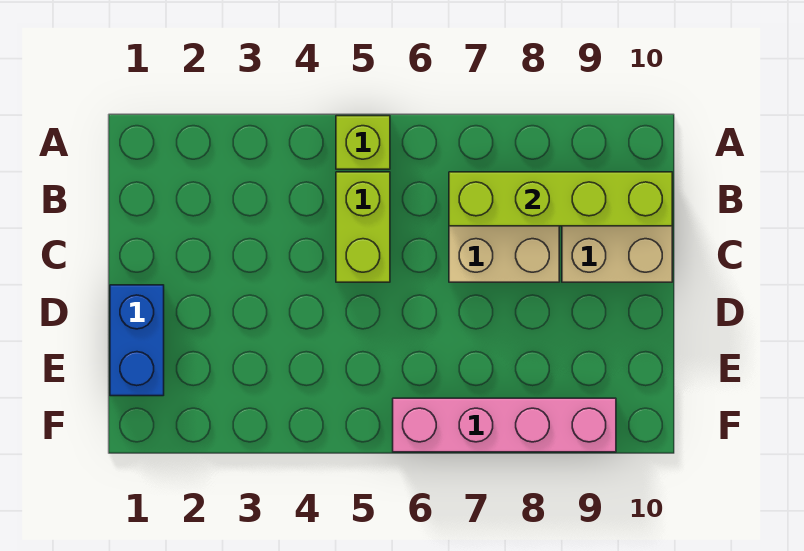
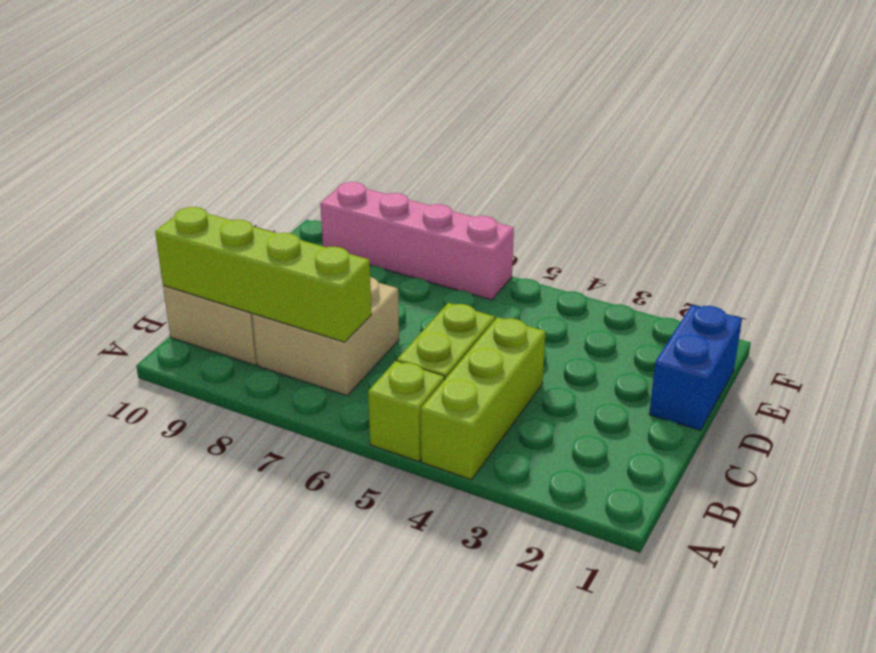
none -> lime 1x3 brick [421,317,546,480]

